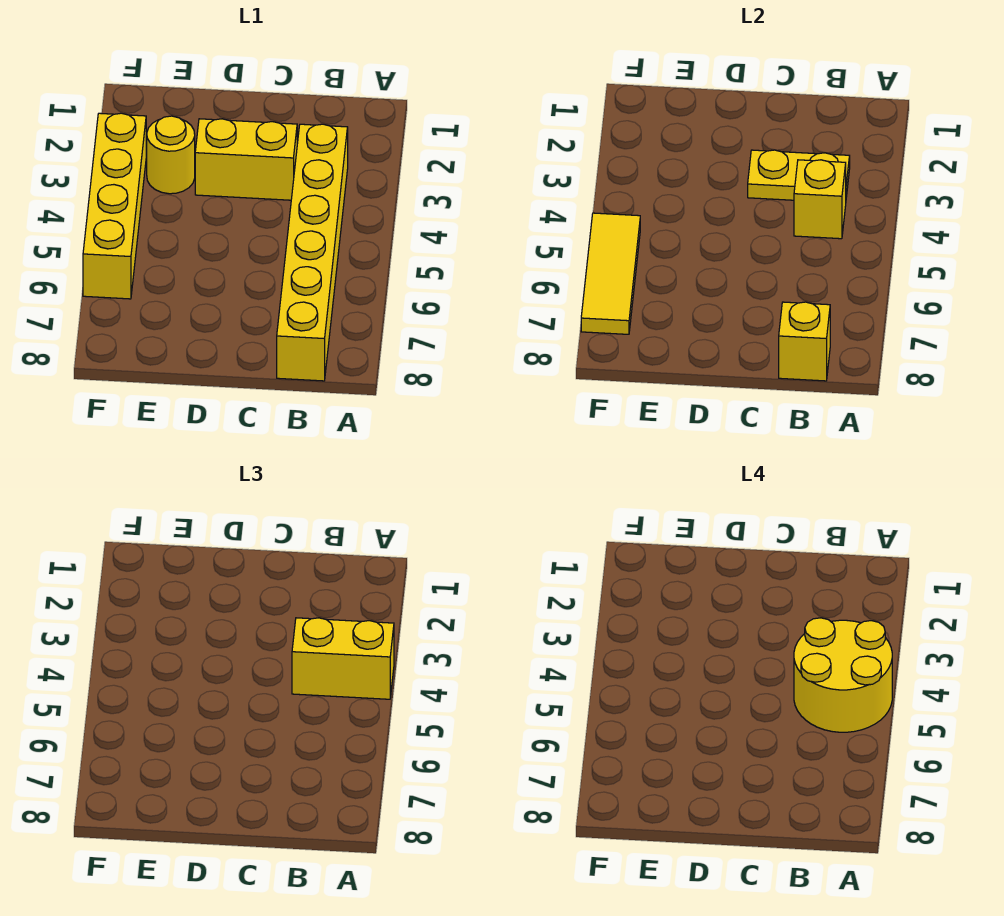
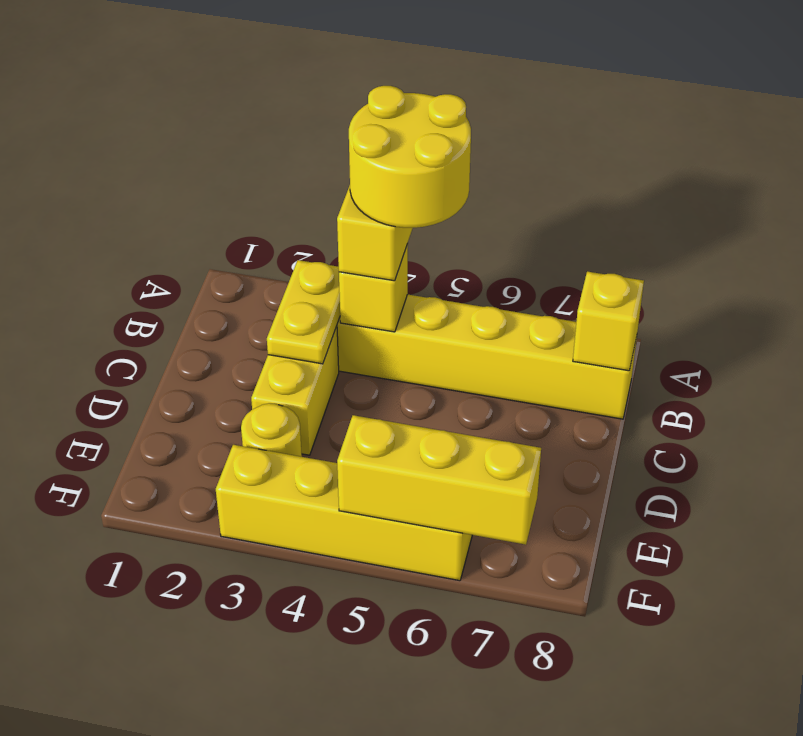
yellow 1x3 tile [581,213,640,334] -> yellow 1x3 brick [337,415,541,545]

